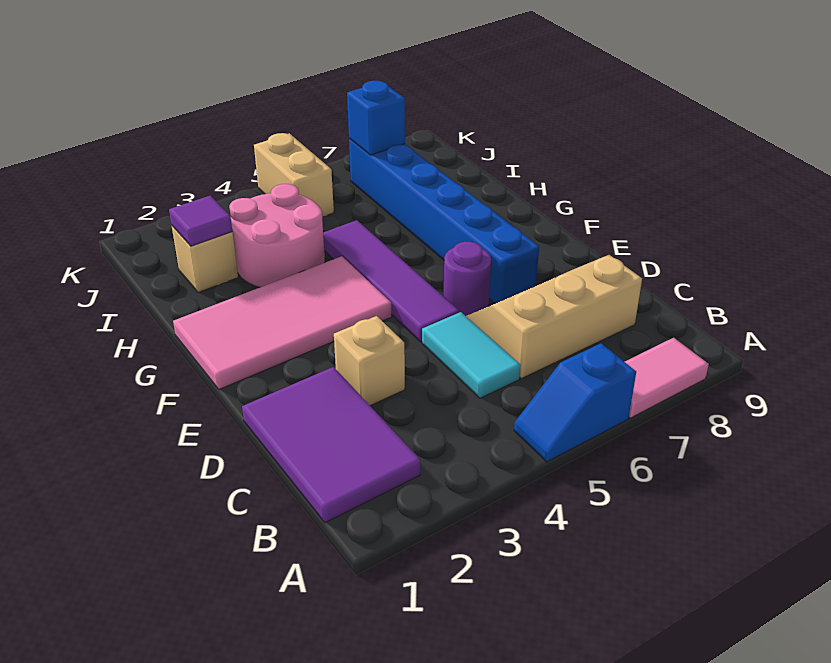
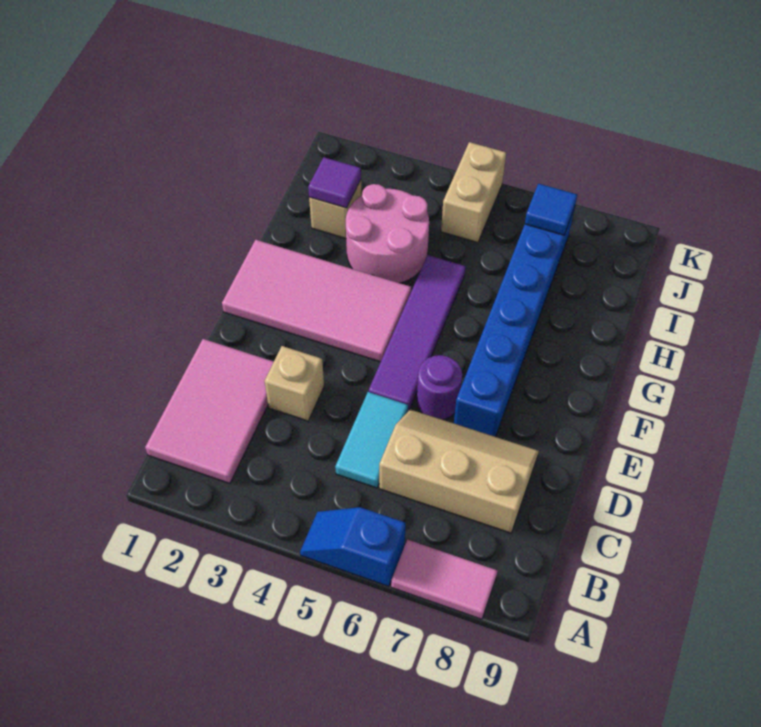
purple 2x3 tile [242,367,420,523] -> pink 2x3 tile [145,339,274,483]
blue 1x1 brick [347,81,405,155] -> blue 1x1 tile [525,184,577,235]

